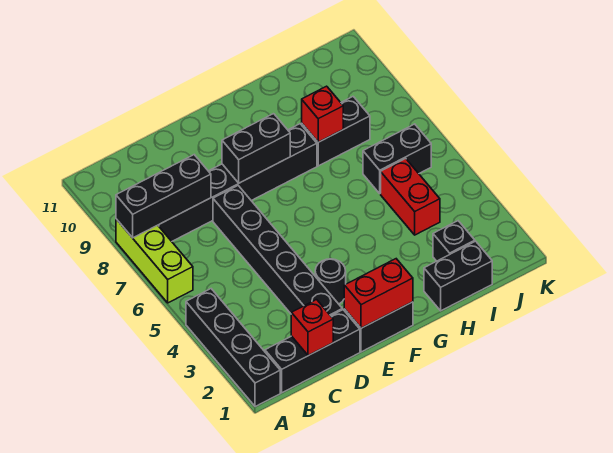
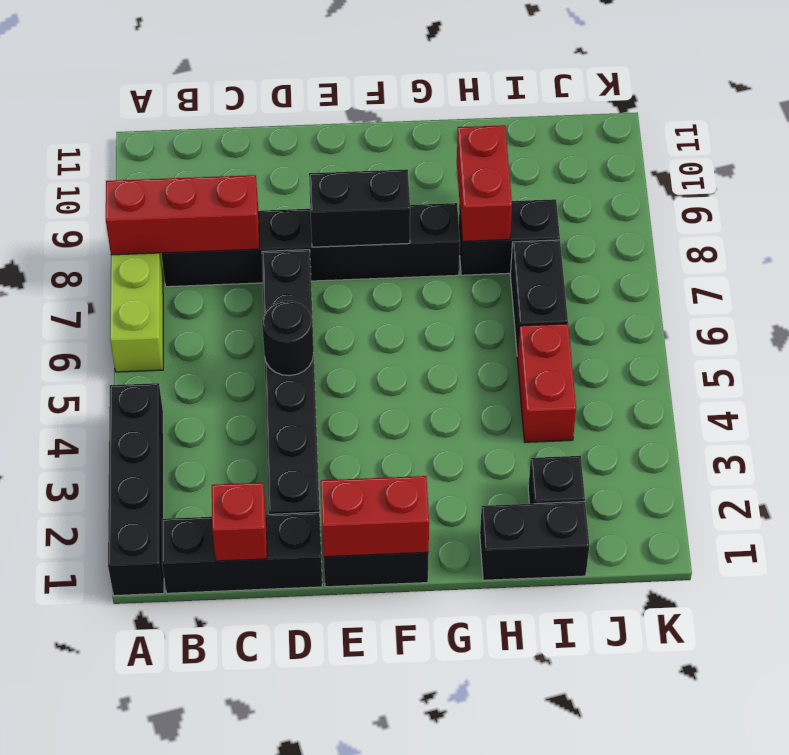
black 1x3 brick [116,155,211,238] -> red 1x3 brick [106,175,259,255]
black 1x1 round brick [315,259,346,304] -> black 1x1 round brick moved to [262,301,314,376]
red 1x1 brick [302,86,343,142] -> red 1x2 brick [457,125,512,241]
black 1x2 brick [363,124,431,193] -> black 1x2 brick turned to [510,240,568,356]

